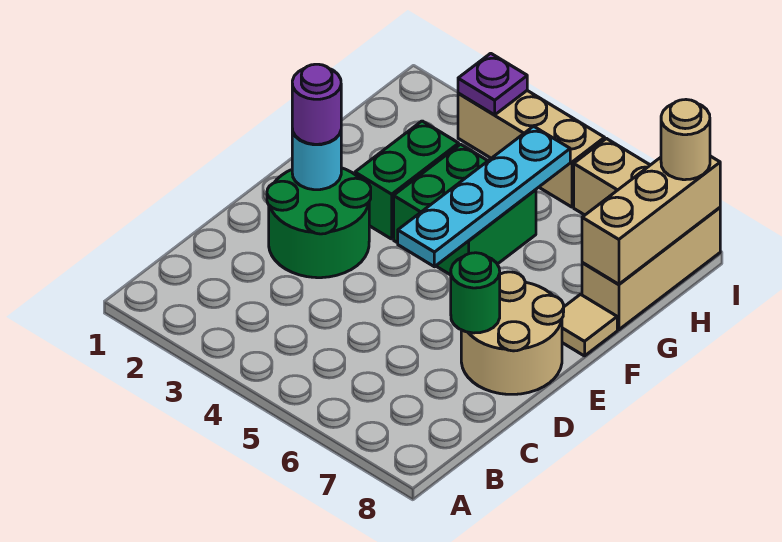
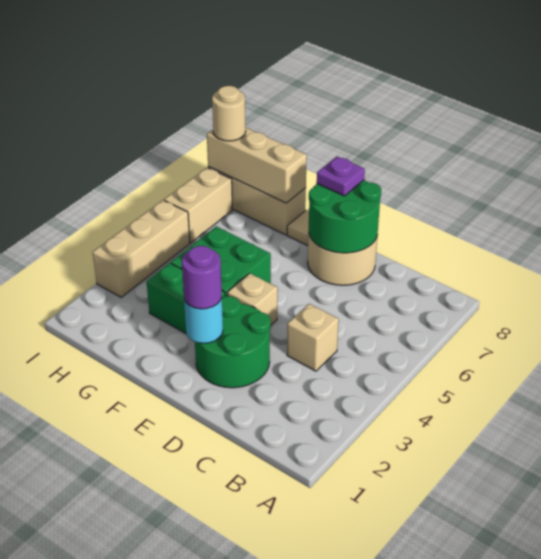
none -> tan 1x1 brick [287,304,339,371]
green 1x1 round brick [451,253,500,333] -> green 2x2 round brick [309,180,381,253]
none -> tan 1x1 brick [228,273,278,325]
cyan 1x4 plate [398,126,570,267] -> none
purple 1x1 plate [458,53,527,115] -> purple 1x1 plate moved to [317,157,365,196]

